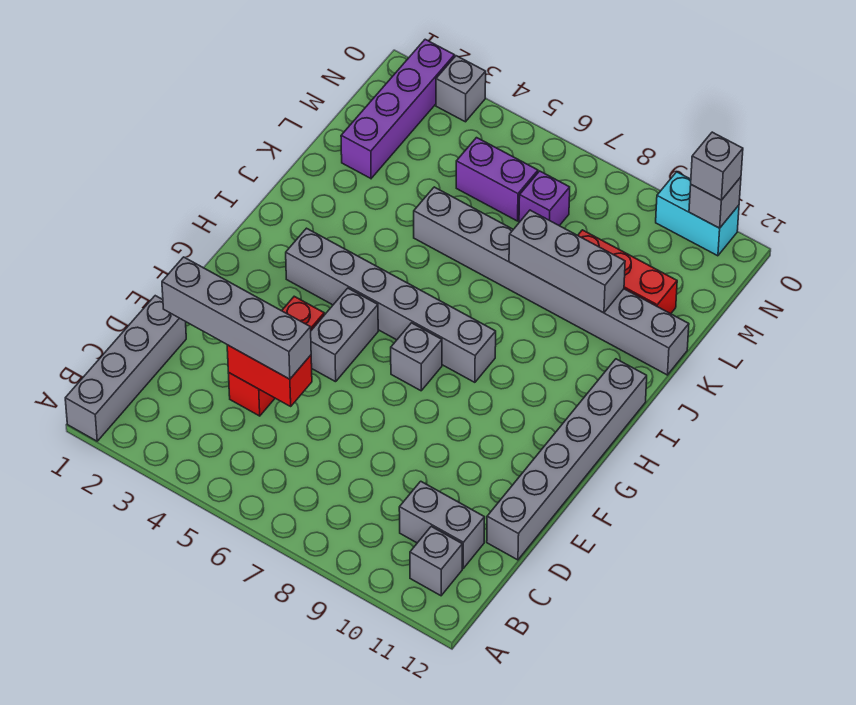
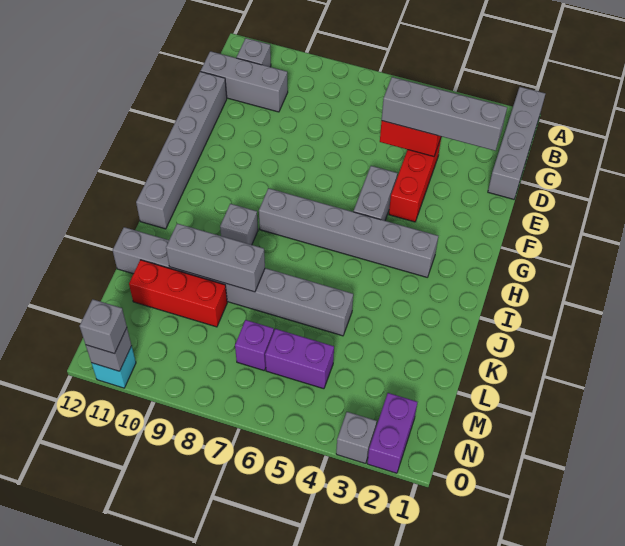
grey 1x2 brick [399,481,485,568] -> grey 1x3 brick [201,51,288,112]
grey 1x1 brick [391,323,442,391] -> grey 1x1 brick moved to [220,204,258,245]
purple 1x4 brick [341,39,455,178] -> purple 1x2 brick [367,393,417,473]
cyan 1x2 brick [656,172,739,256] -> cyan 1x1 brick [92,346,136,388]

